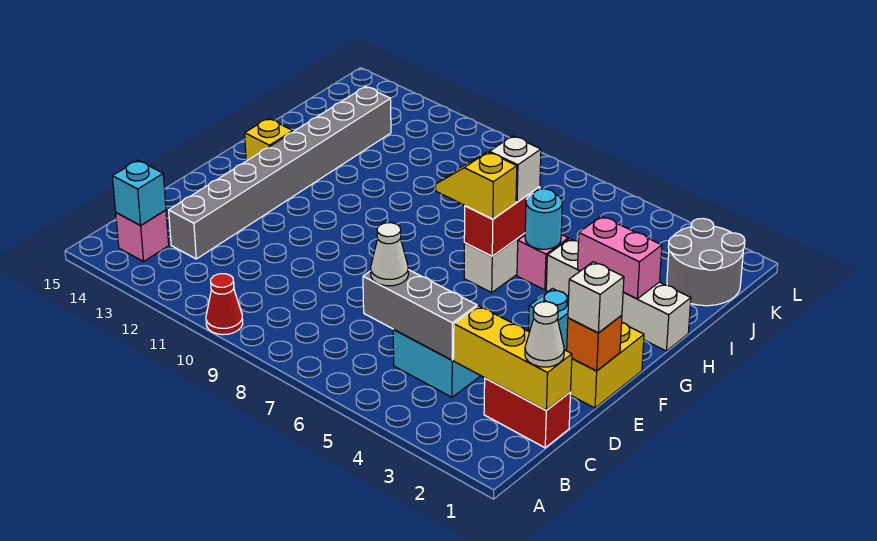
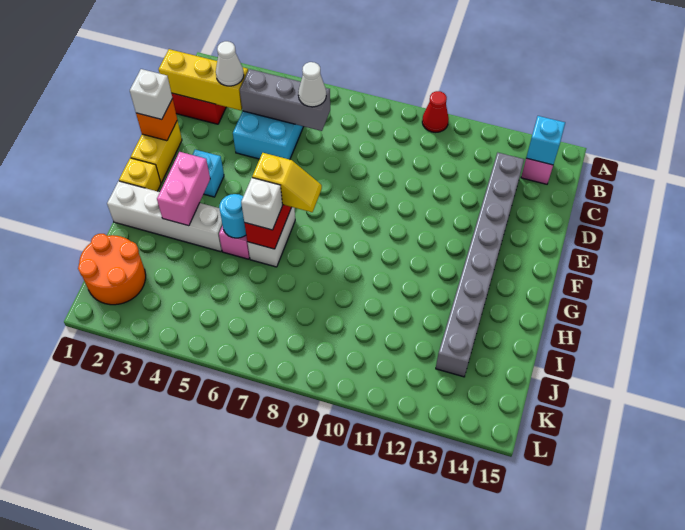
white 1x1 cone [525,302,564,367] -> white 1x1 cone moved to [216,41,244,86]
yellow 1x1 brick [245,119,293,161] -> yellow 1x1 brick moved to [119,158,161,191]
pink 1x2 brick [578,216,662,299] -> pink 1x2 brick turned to [157,152,210,226]
grey 2x2 round brick [667,218,745,306] -> orange 2x2 round brick [78,234,146,305]

